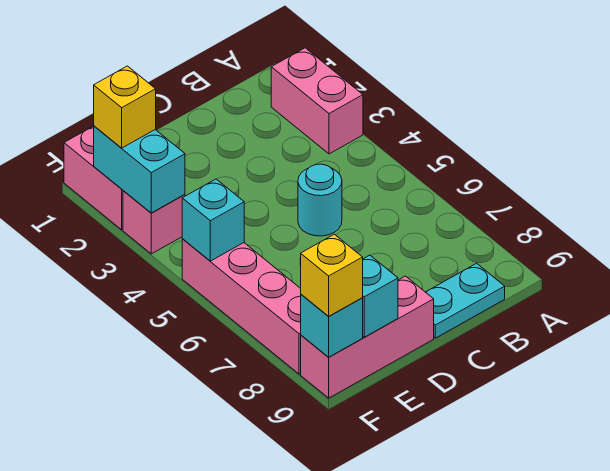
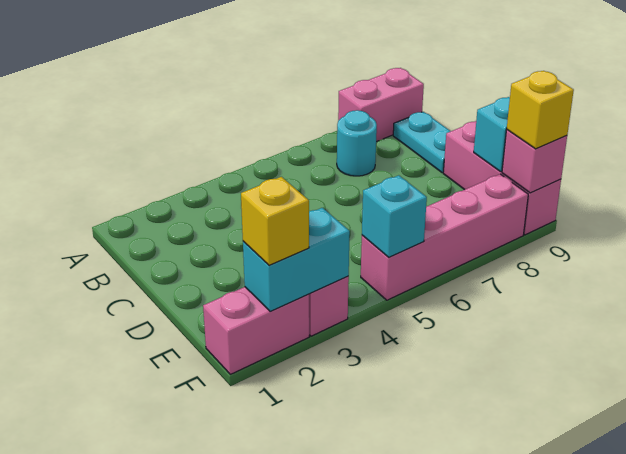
pink 1x2 brick [271,48,363,154] -> pink 1x2 brick moved to [338,68,424,142]
cyan 1x1 round brick [298,164,342,236] -> cyan 1x1 round brick moved to [337,110,377,176]
cyan 1x1 brick [301,294,363,357] -> pink 1x1 brick [502,130,567,193]

